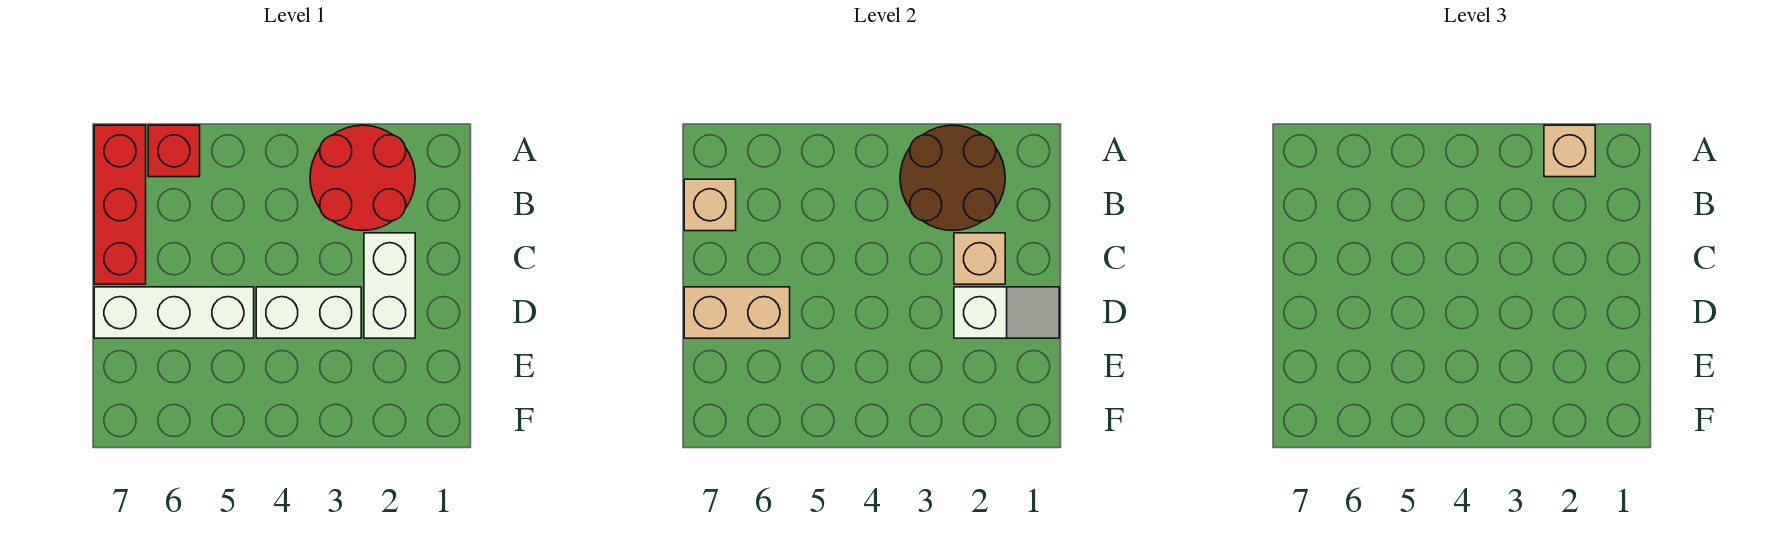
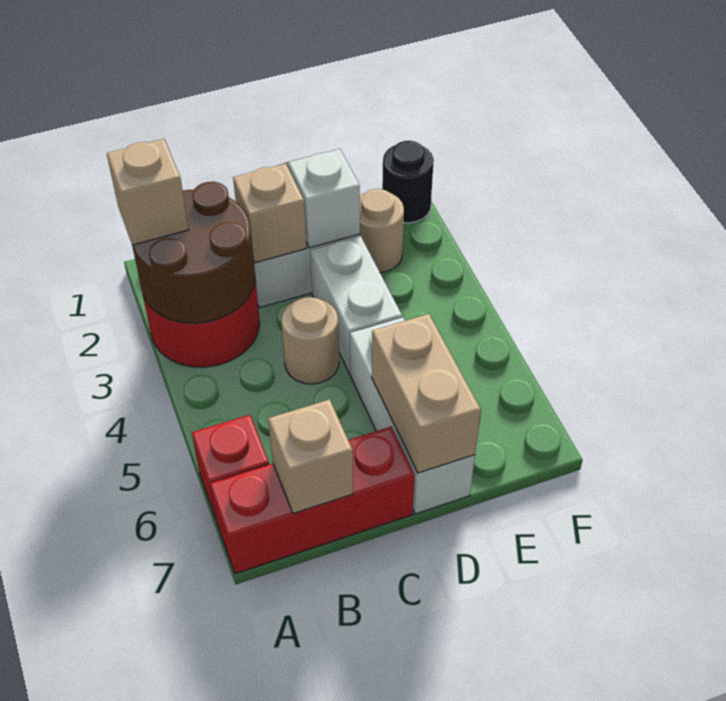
none -> tan 1x1 round brick [281,297,339,384]
none -> tan 1x1 round brick [360,189,404,273]
none -> black 1x1 round brick [382,141,434,223]

